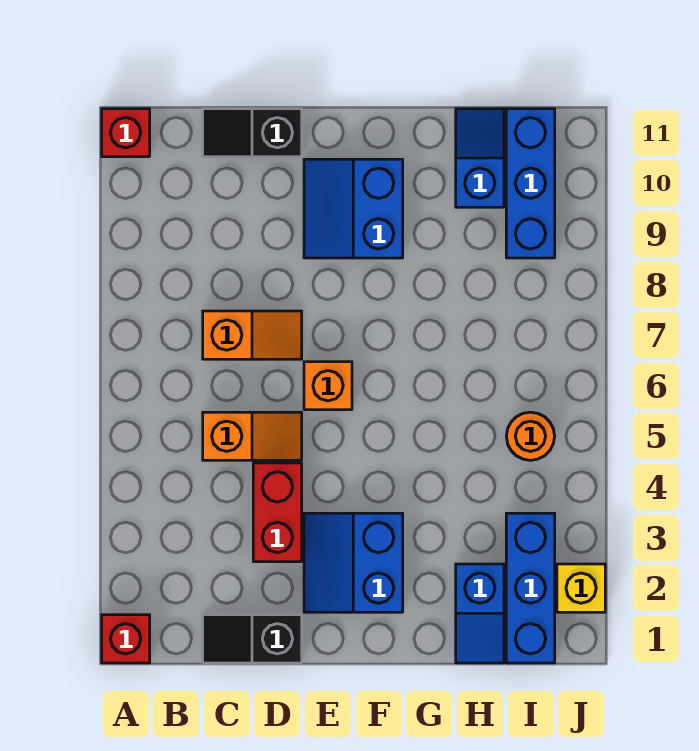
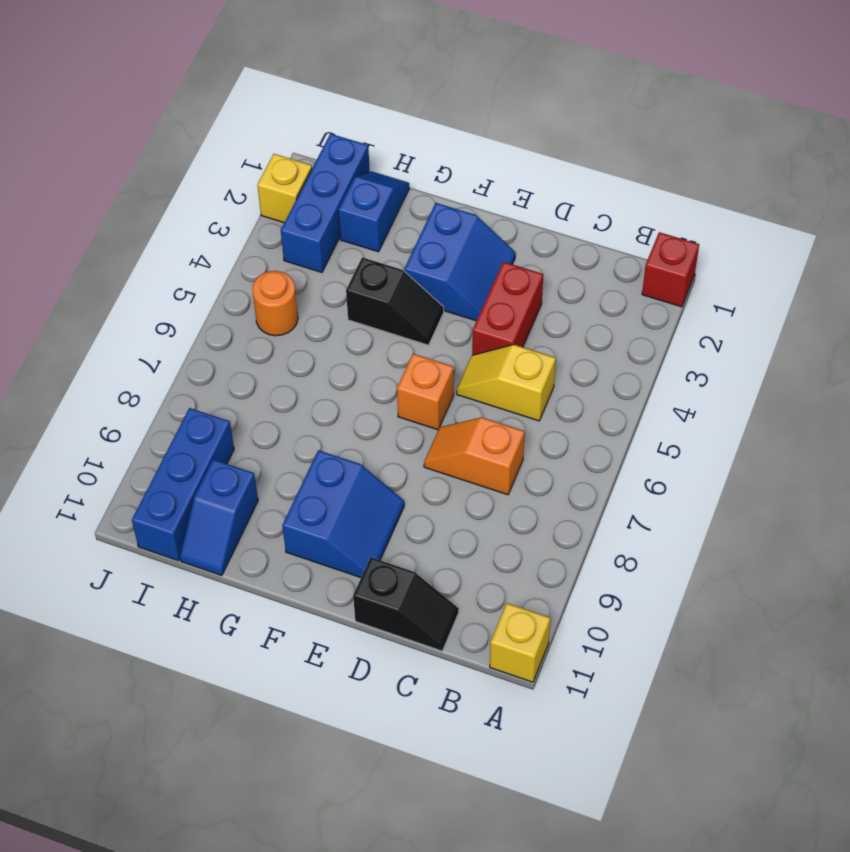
red 1x1 brick [102,109,150,157] -> yellow 1x1 brick [490,603,550,682]
black 1x2 slope [203,615,302,663] -> black 1x2 slope moved to [346,257,444,345]
orange 1x2 slope [203,412,302,460] -> yellow 1x2 slope [457,345,556,421]

